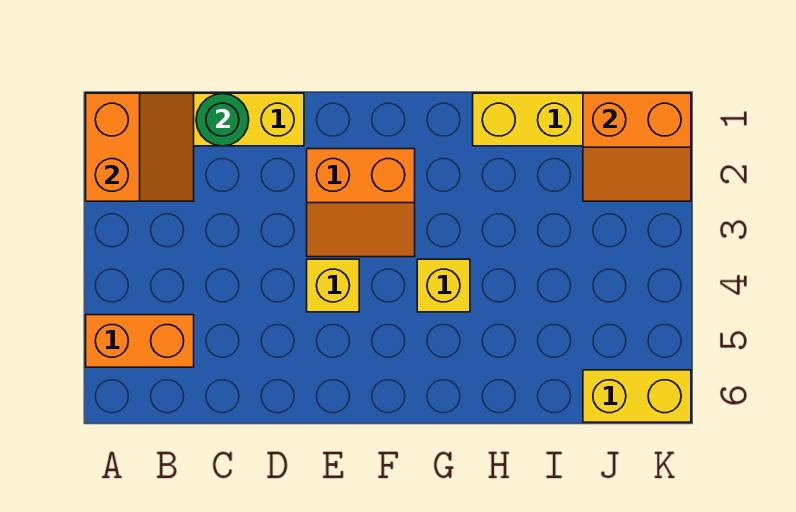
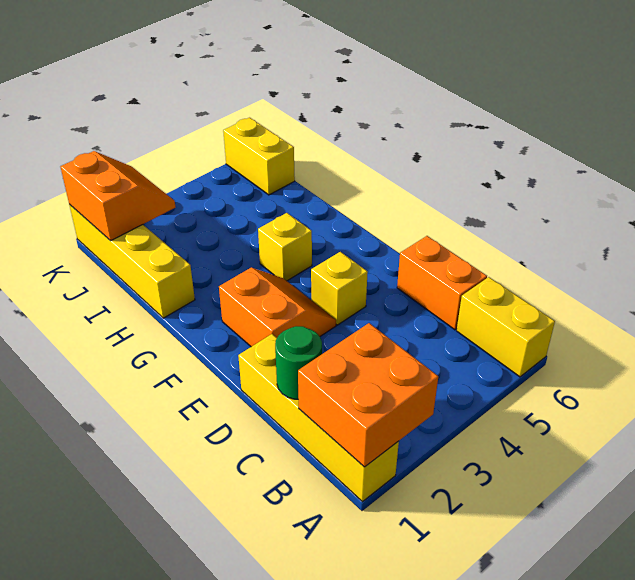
orange 2x2 slope [86,93,194,201] -> orange 2x2 brick [298,323,438,467]
orange 1x2 brick [86,315,194,367] -> orange 1x2 brick moved to [397,236,487,330]
none -> yellow 1x2 brick [457,277,555,377]

